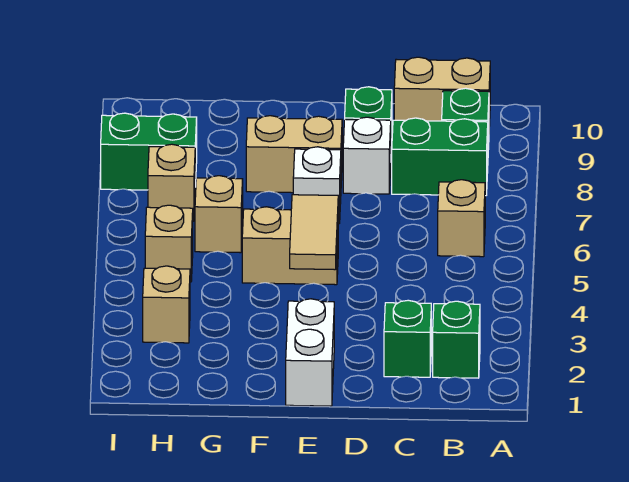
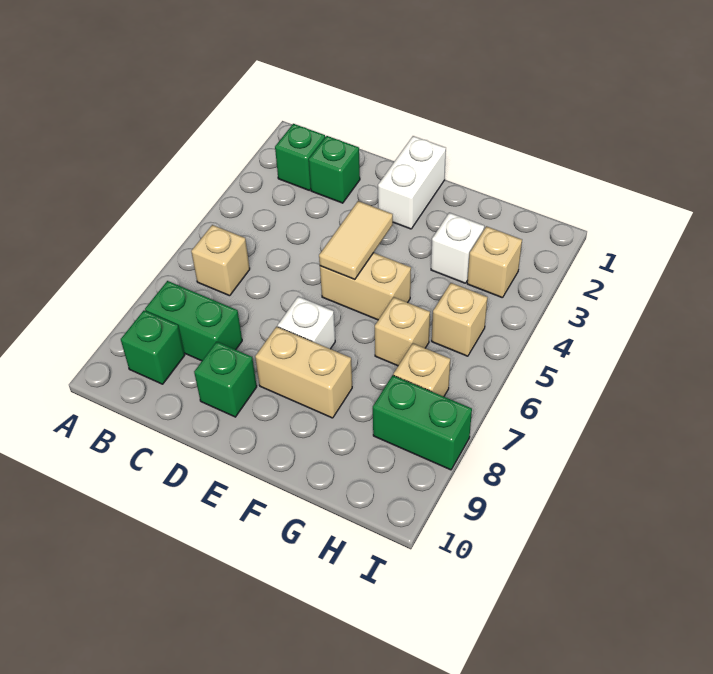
tan 1x2 brick [394,57,490,126] -> none
white 1x1 brick [343,117,391,194] -> white 1x1 brick moved to [431,213,484,283]

